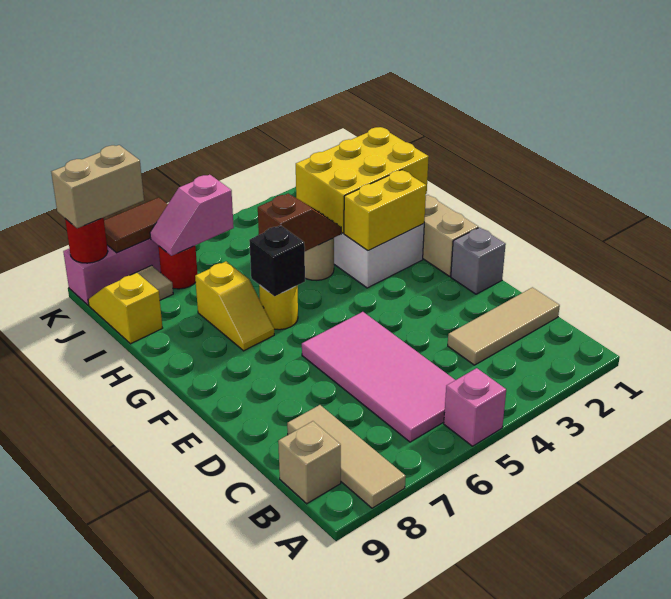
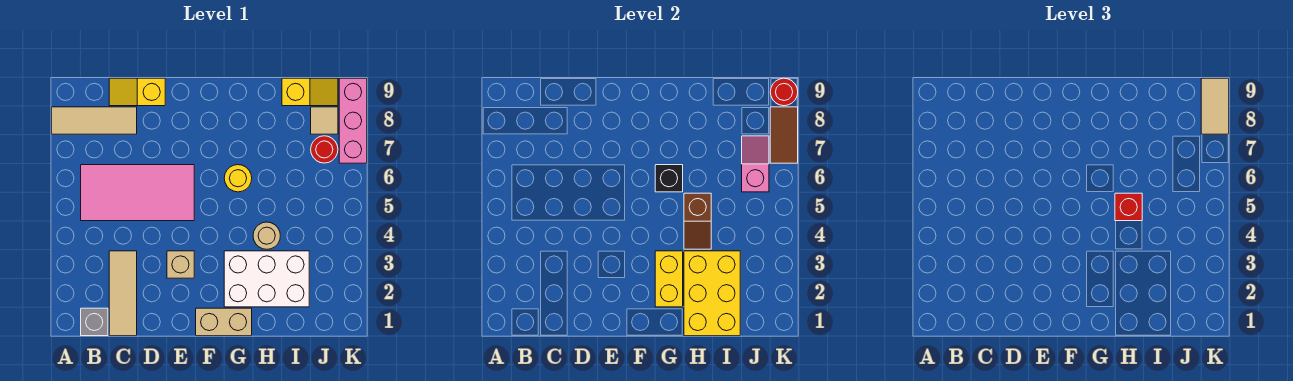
pink 1x1 brick [444,368,506,446] -> none
tan 1x1 brick [278,421,341,504] -> tan 1x1 brick moved to [167,251,194,278]
grey 1x1 brick [451,227,506,294] -> grey 1x1 brick moved to [81,308,108,336]
yellow 1x2 slope [195,261,274,351] -> yellow 1x2 slope moved to [109,78,165,106]
none -> red 1x1 brick [1115,193,1142,221]
tan 1x2 brick [51,145,144,228] -> tan 1x2 tile [1201,78,1229,134]

